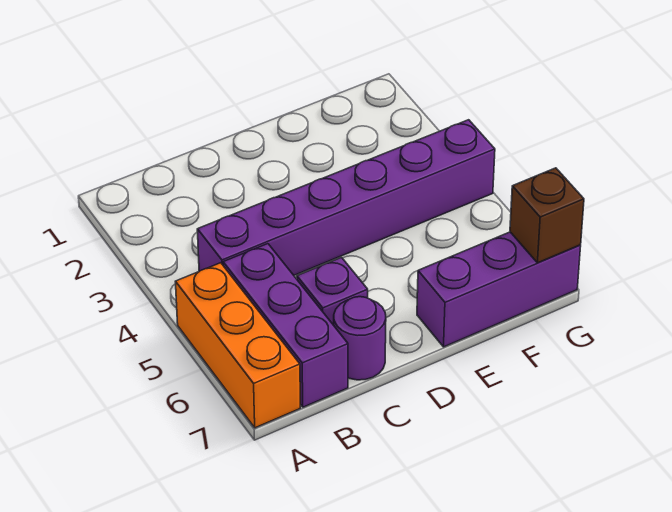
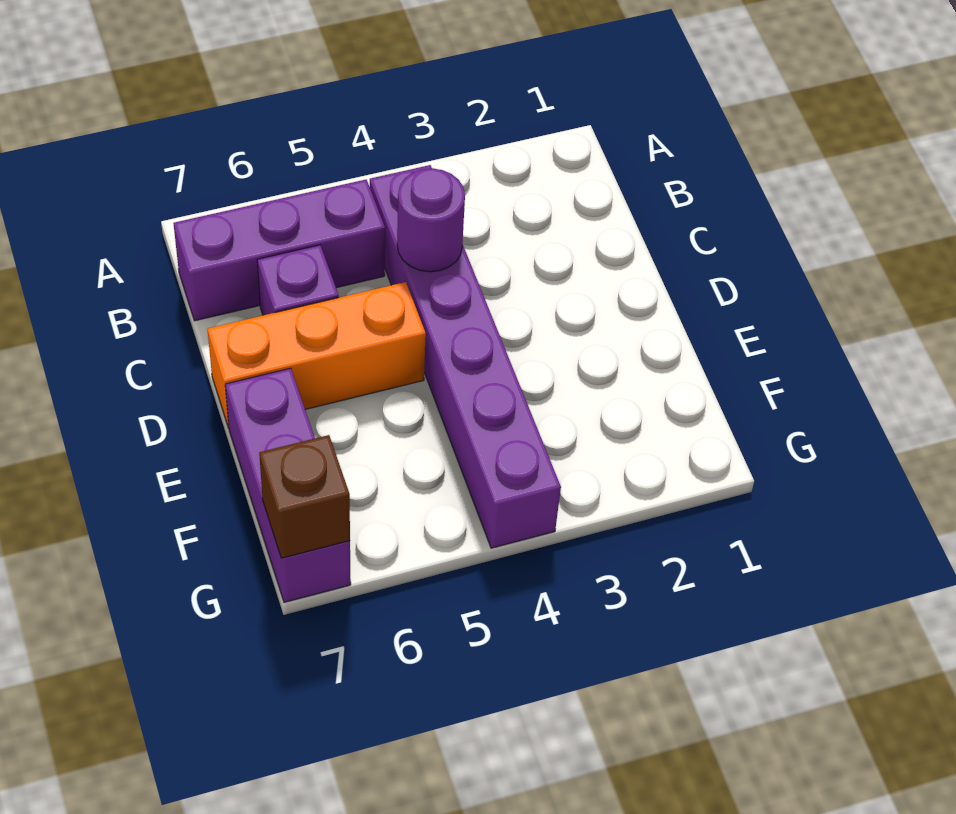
orange 1x3 brick [175,263,300,428] -> orange 1x3 brick moved to [208,282,426,428]
purple 1x1 round brick [334,297,386,380] -> purple 1x1 round brick moved to [397,168,465,272]

